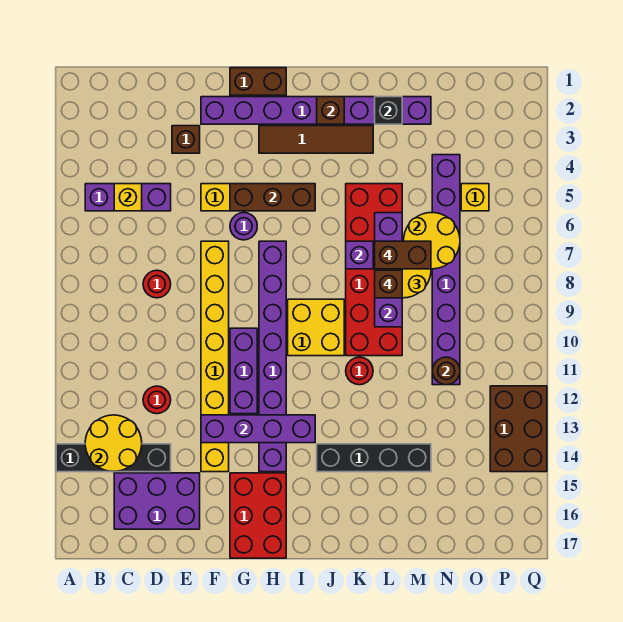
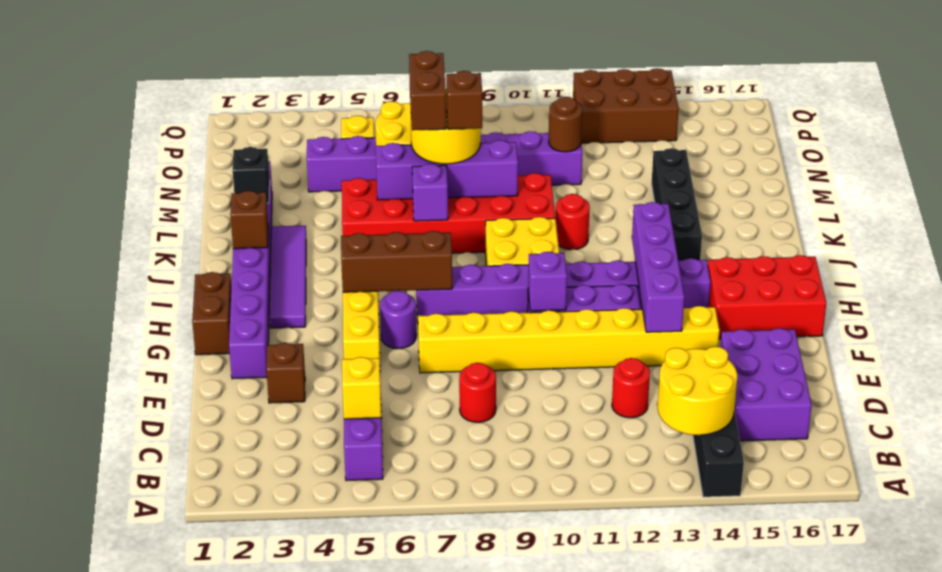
brown 1x3 brick [230,184,315,211] -> brown 1x3 brick turned to [341,231,452,292]
none -> purple 1x1 brick [528,252,567,311]
brown 1x4 tile [259,126,373,153] -> purple 1x4 tile [270,226,306,328]

